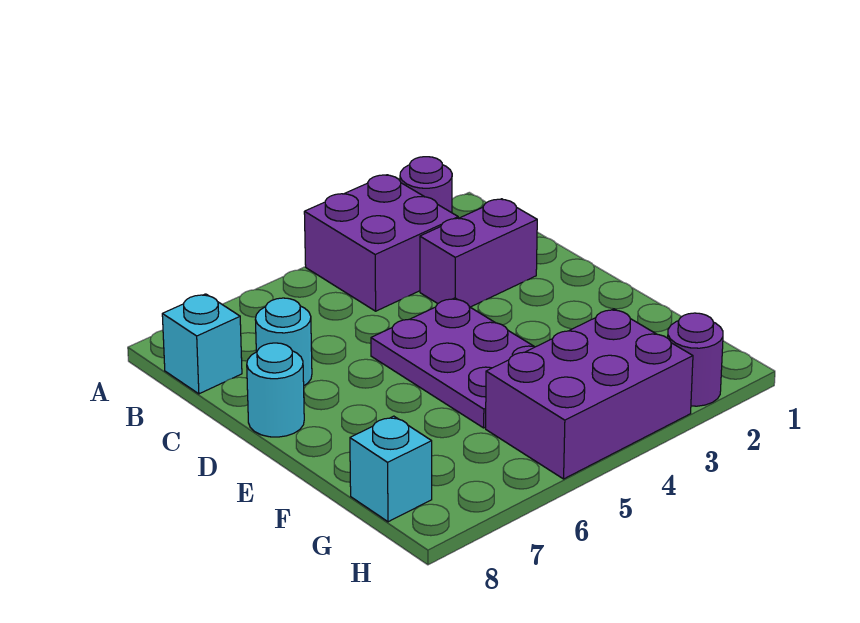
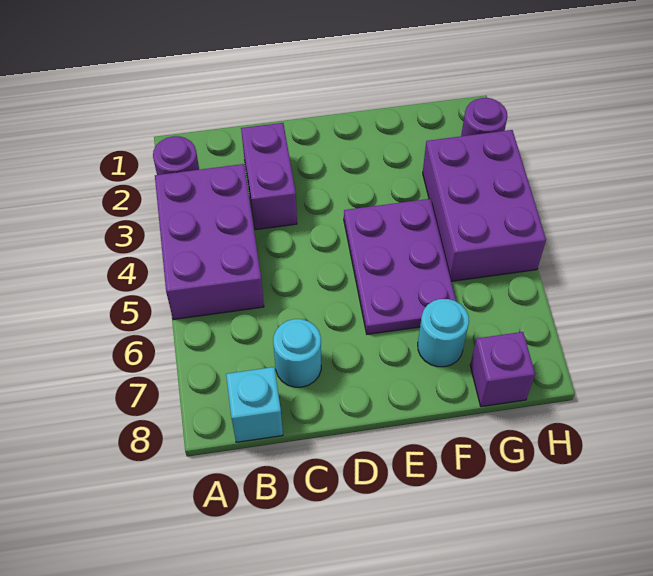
purple 2x2 brick [304,175,458,311] -> purple 2x3 brick [155,164,264,320]
purple 2x3 plate [371,298,534,428] -> purple 2x3 plate turned to [344,199,456,334]
cyan 1x1 round brick [247,343,304,437] -> cyan 1x1 round brick moved to [418,299,469,367]
cyan 1x1 brick [350,416,432,522] -> purple 1x1 brick [470,332,535,407]

